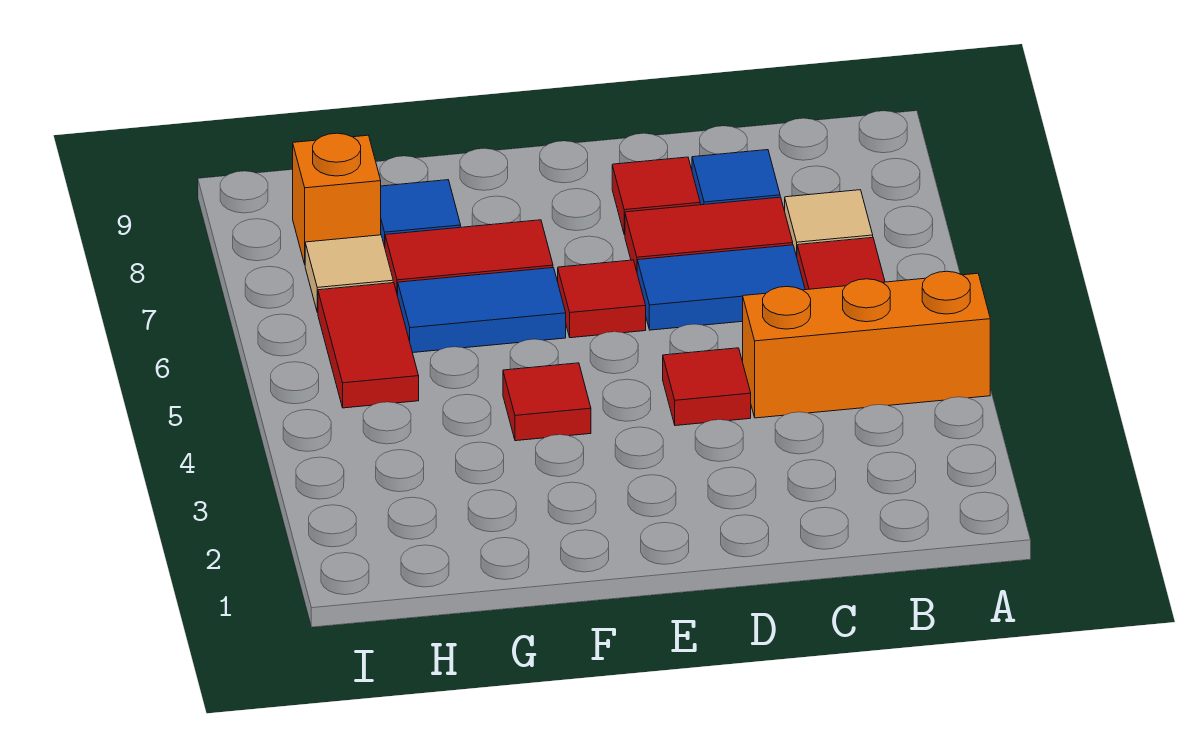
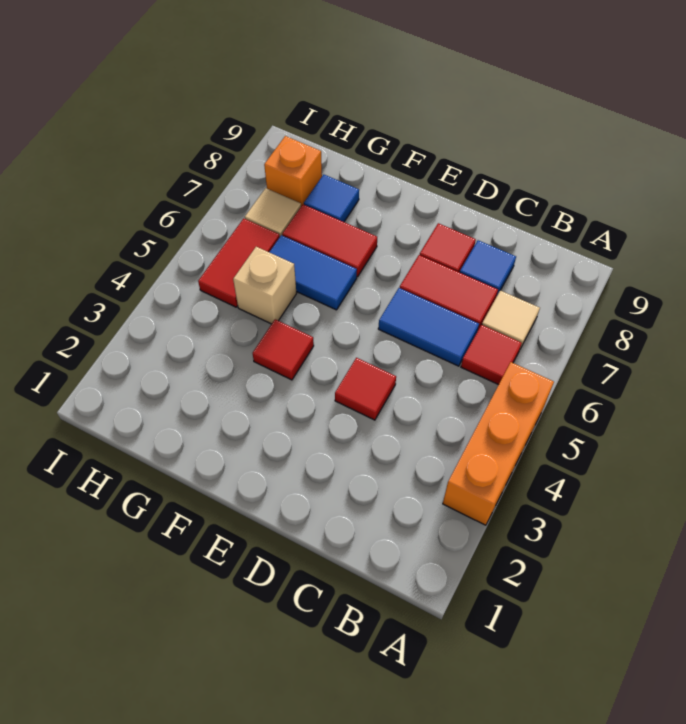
orange 1x3 brick [743,271,990,418] -> orange 1x3 brick turned to [443,362,554,525]
red 1x1 tile [558,260,646,338] -> none
none -> tan 1x1 brick [233,247,296,324]

